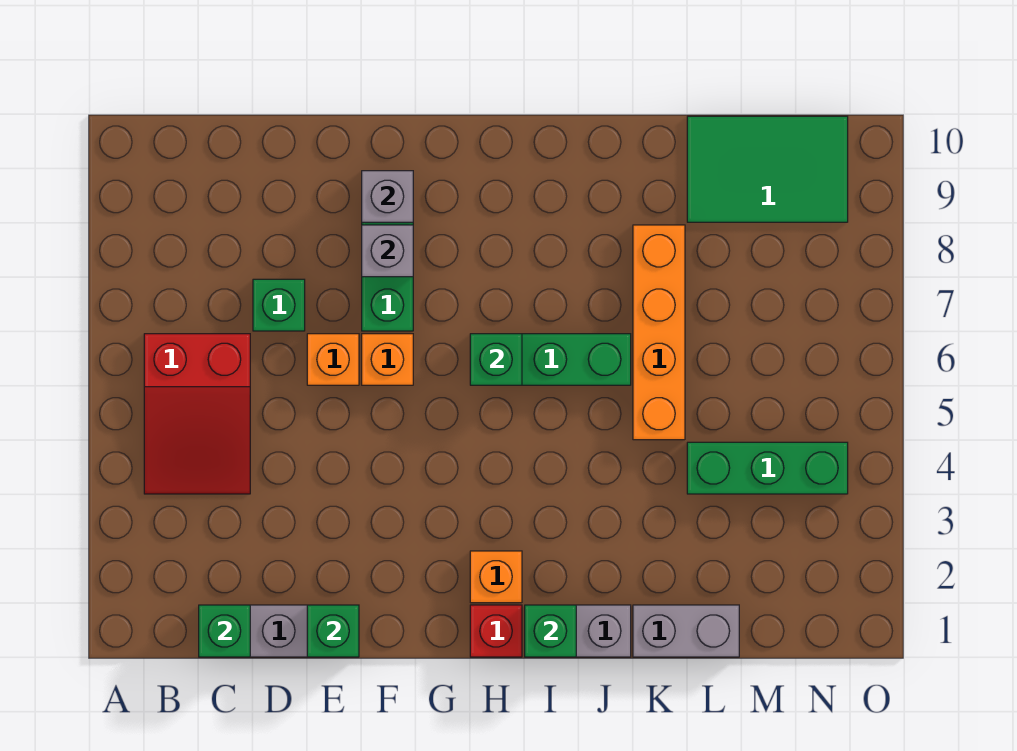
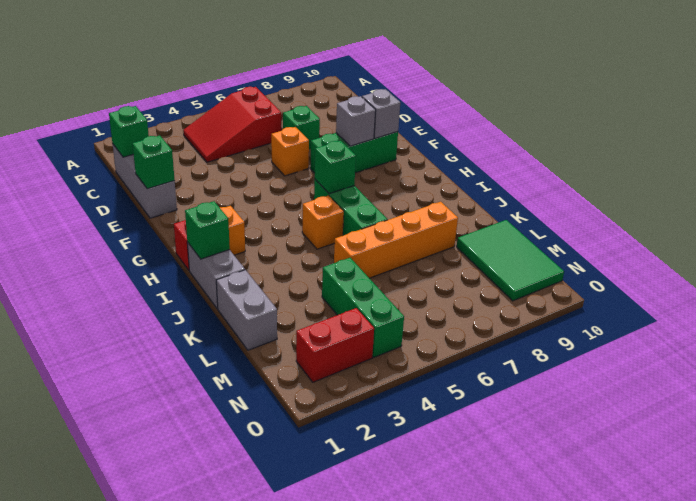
orange 1x1 brick [362,334,413,385] -> orange 1x1 brick moved to [302,195,344,249]
none -> red 1x2 brick [296,308,374,382]

